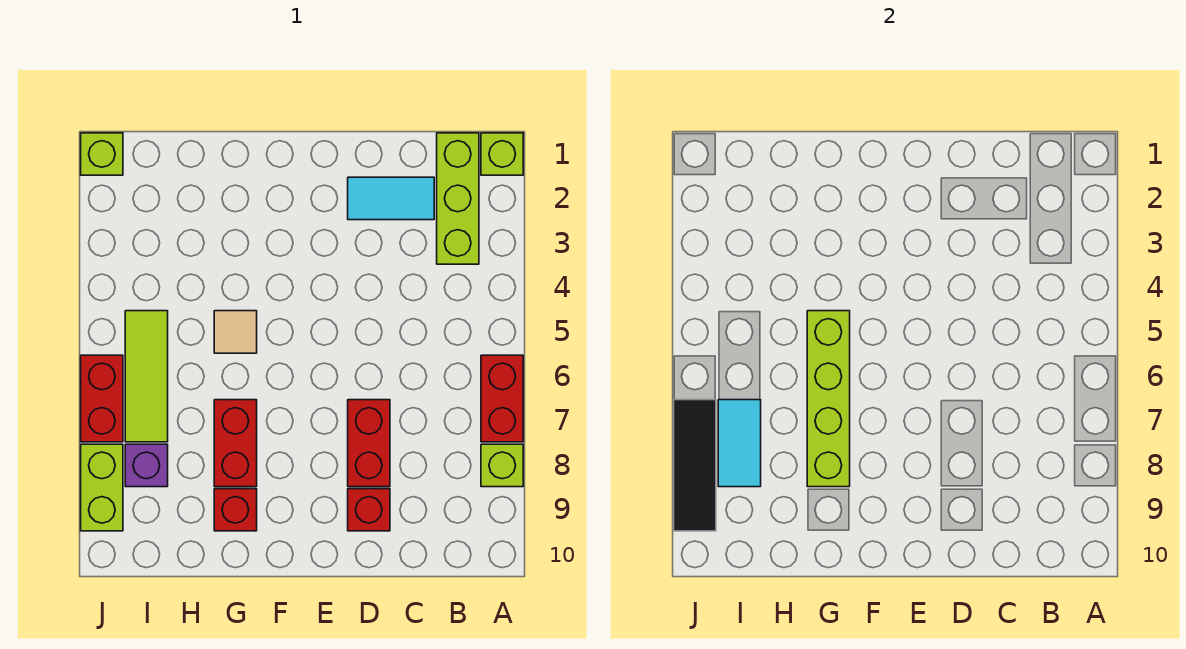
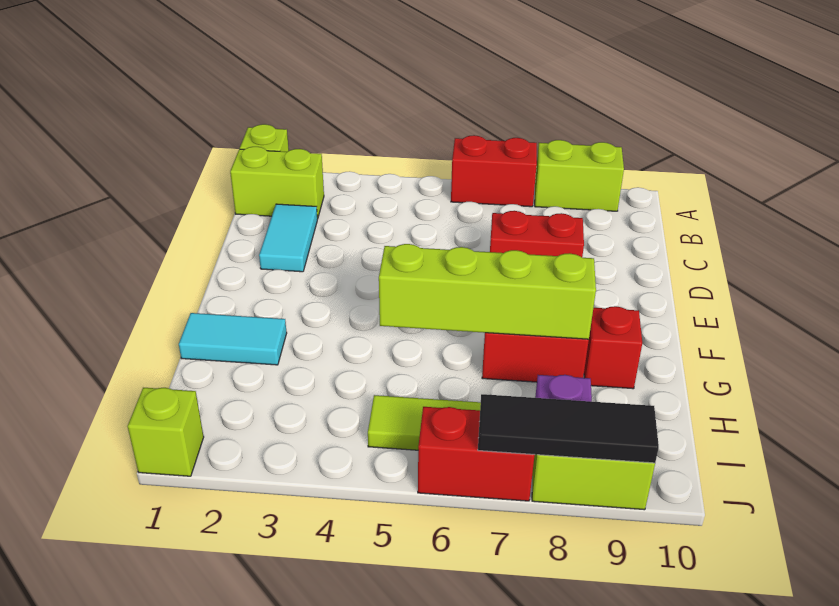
lime 1x1 brick [481,444,523,487] -> lime 1x2 brick [535,140,624,211]
lime 1x3 brick [437,133,479,264] -> lime 1x2 brick [230,147,324,219]
red 1x1 brick [348,489,390,531] -> none
tan 1x1 tile [214,311,257,353] -> none
cyan 1x2 tile [718,400,761,487] -> cyan 1x2 tile moved to [179,313,287,365]

